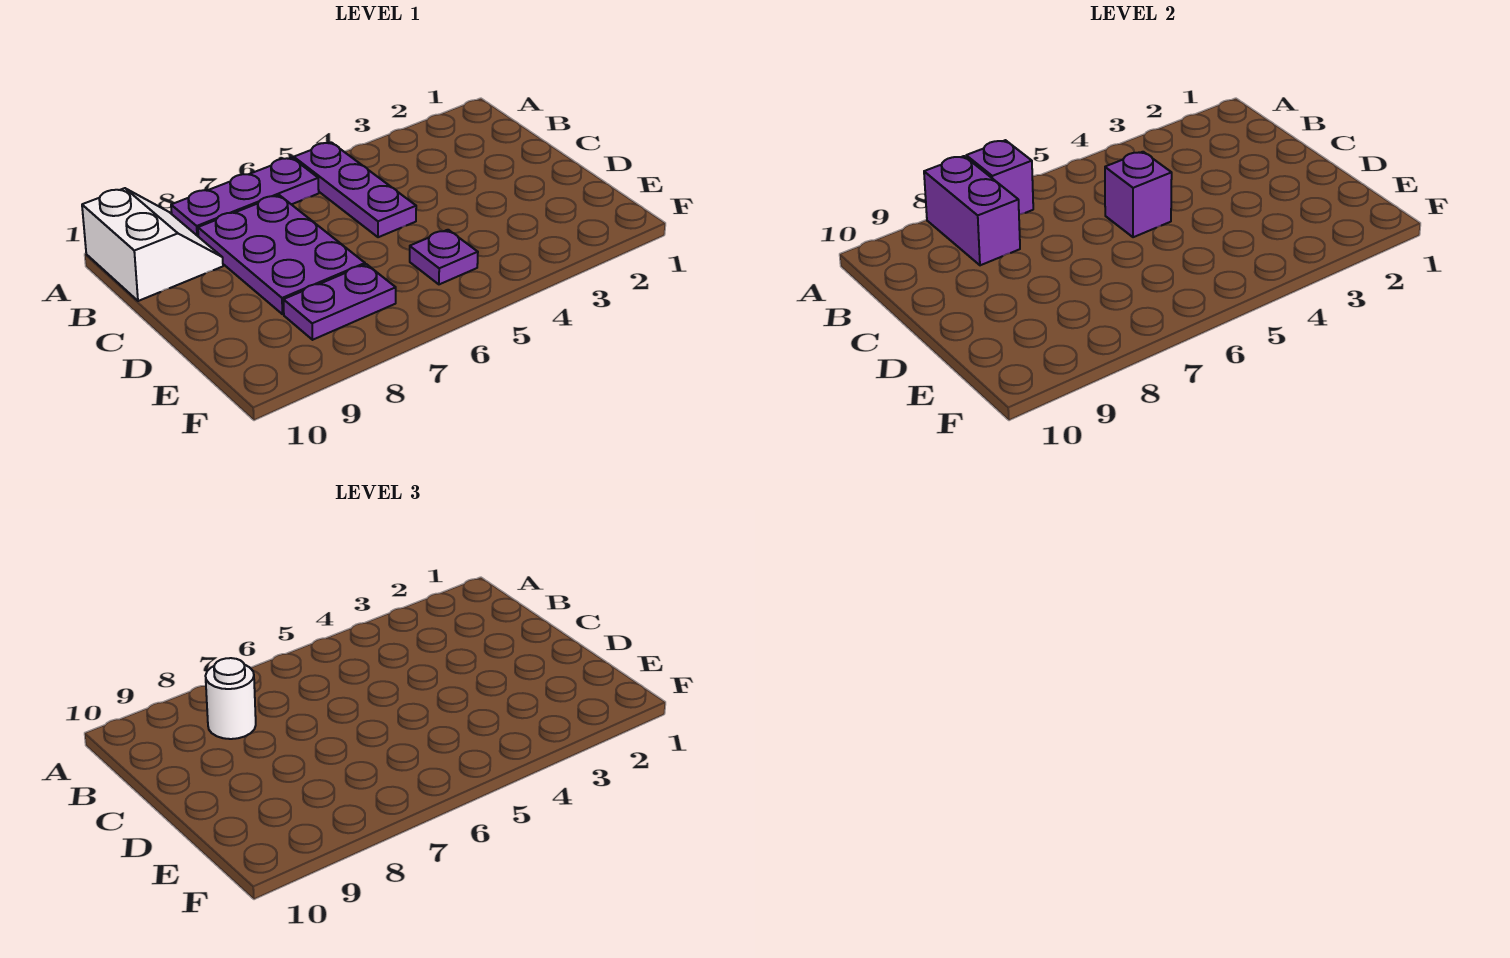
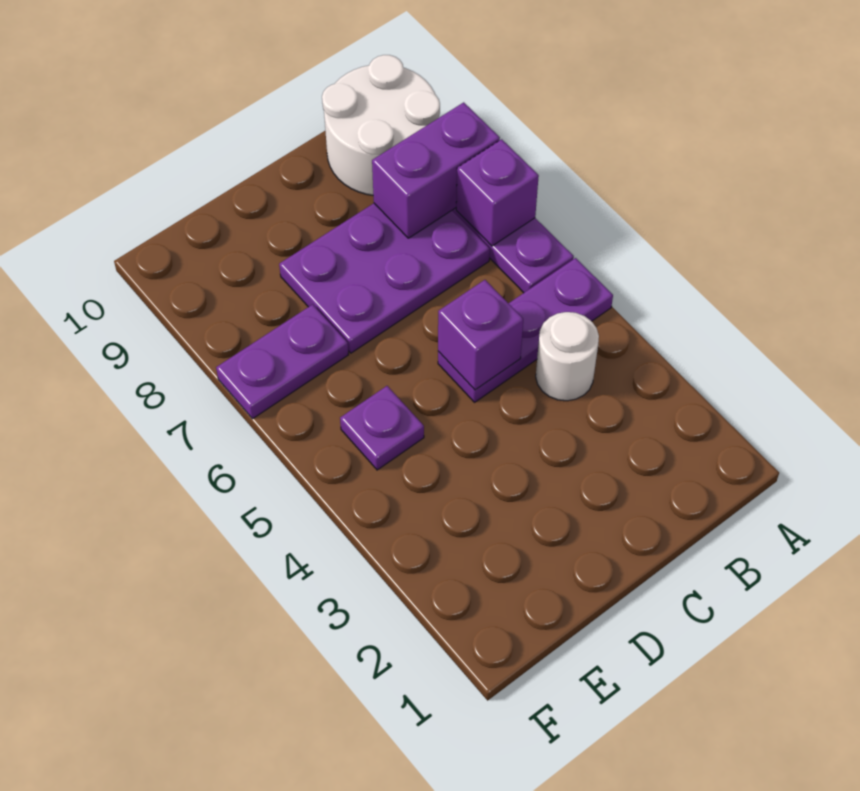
white 2x2 slope [82,188,223,301] -> white 2x2 round brick [322,55,440,195]
white 1x1 round brick [206,658,256,739] -> white 1x1 round brick moved to [536,312,599,401]
purple 1x2 plate [283,264,396,340] -> purple 1x2 plate turned to [216,304,349,419]

